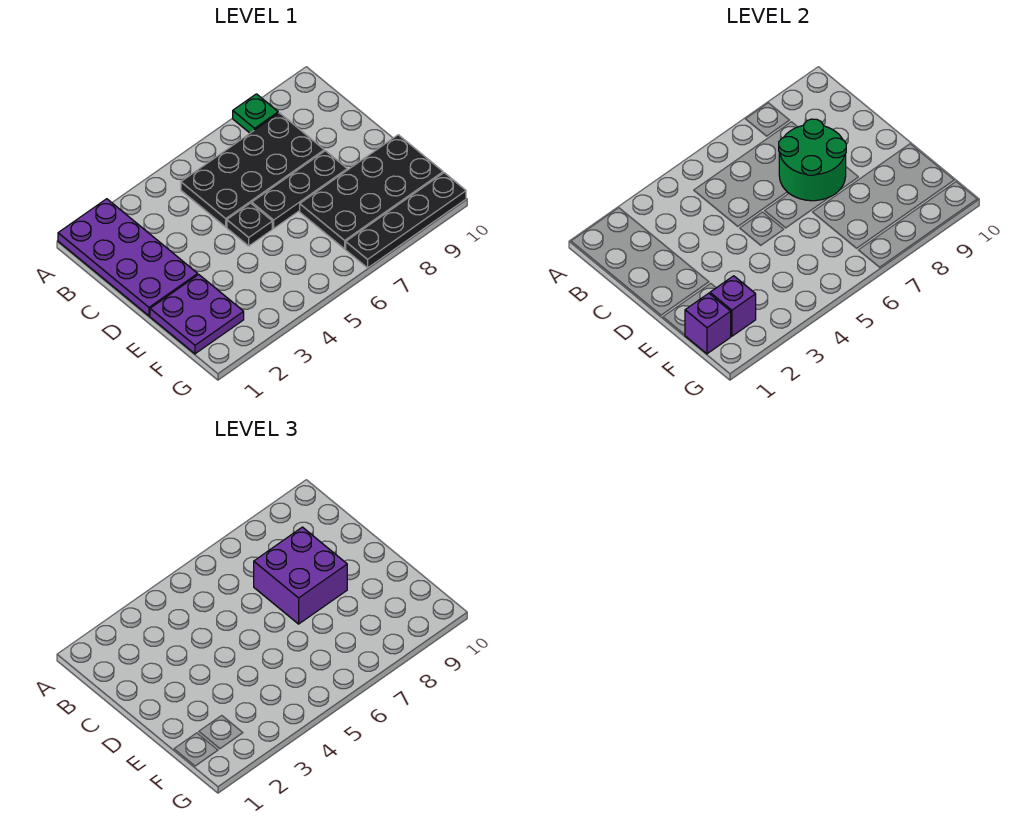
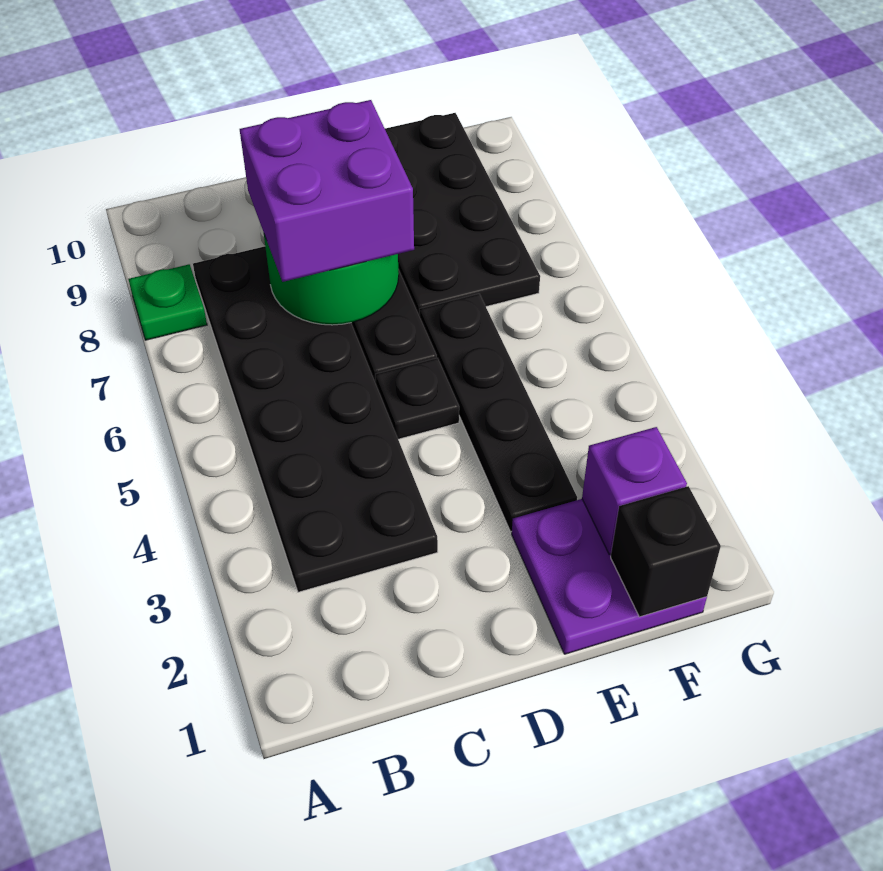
purple 2x4 plate [58,199,198,316] -> none
black 2x4 plate [181,113,324,227] -> black 2x6 plate [193,246,438,592]
purple 1x1 brick [685,293,731,354] -> black 1x1 brick [611,486,721,617]
black 1x4 plate [346,173,466,268] -> black 1x4 plate moved to [419,294,577,532]

